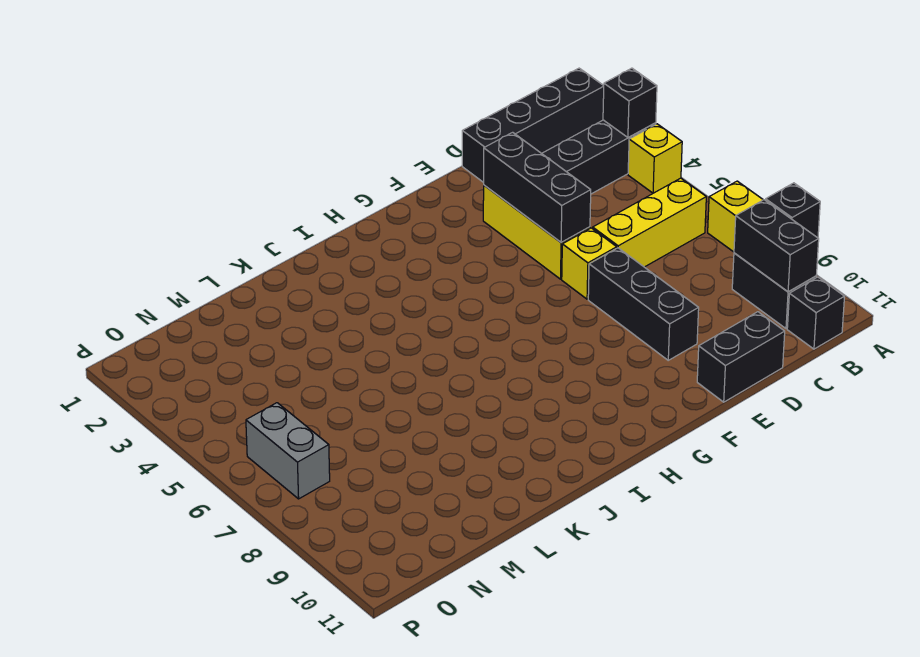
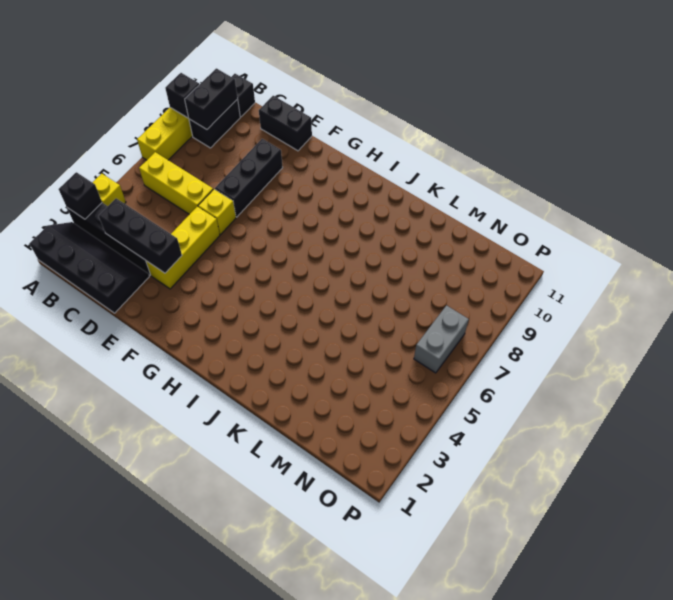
black 1x3 brick [484,132,591,243] -> black 1x3 brick turned to [99,198,182,273]

